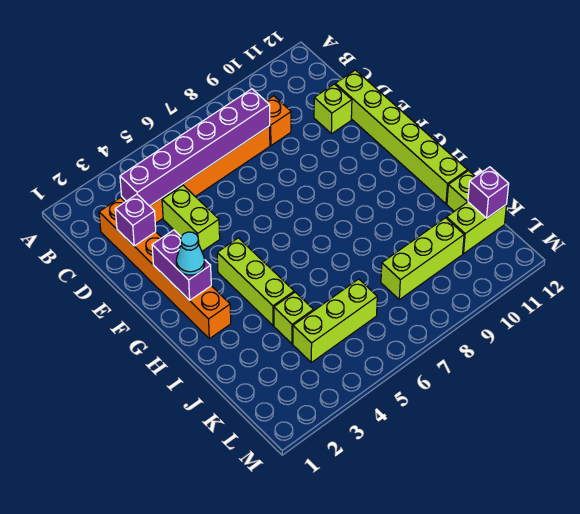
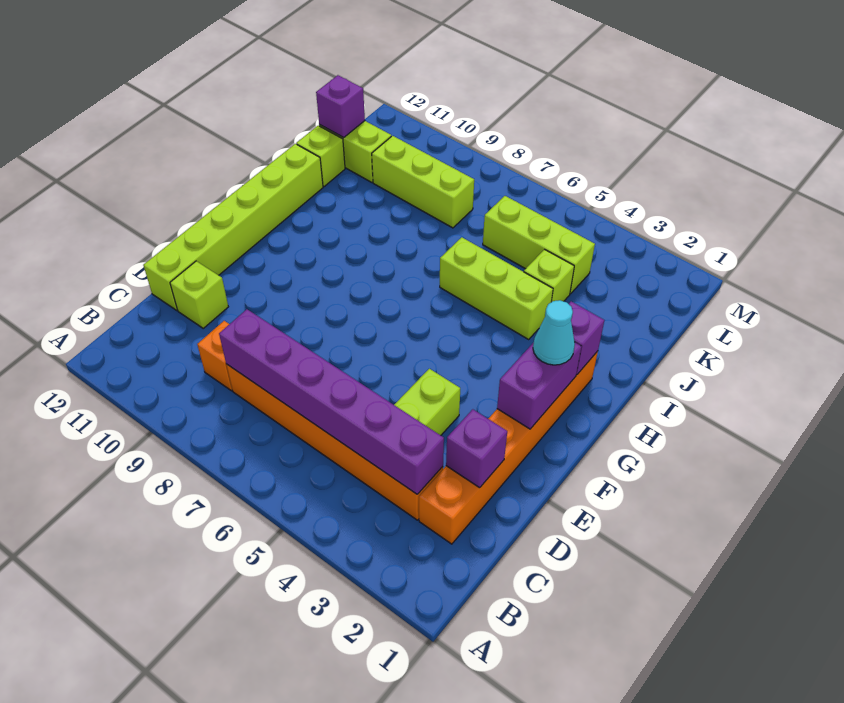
lime 1x3 brick [217,238,294,326] -> lime 1x3 brick turned to [440,237,553,339]
none -> purple 1x1 brick [569,301,604,375]

